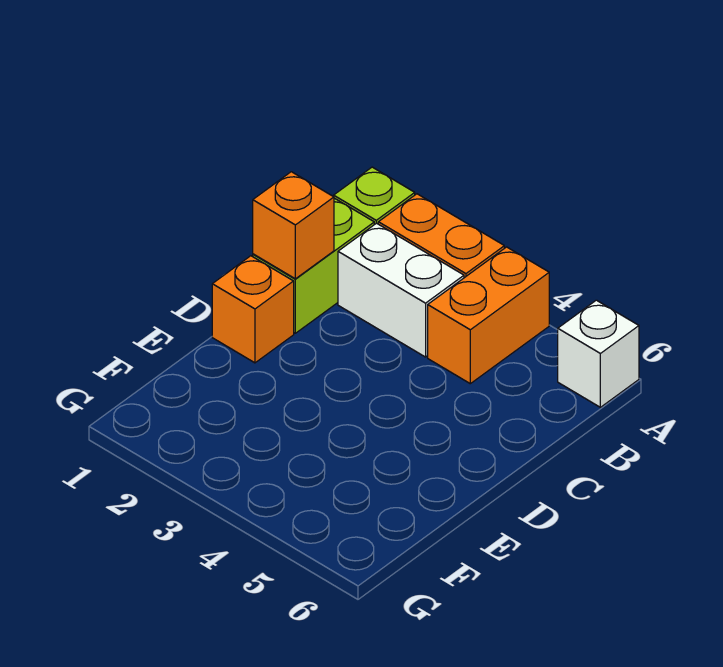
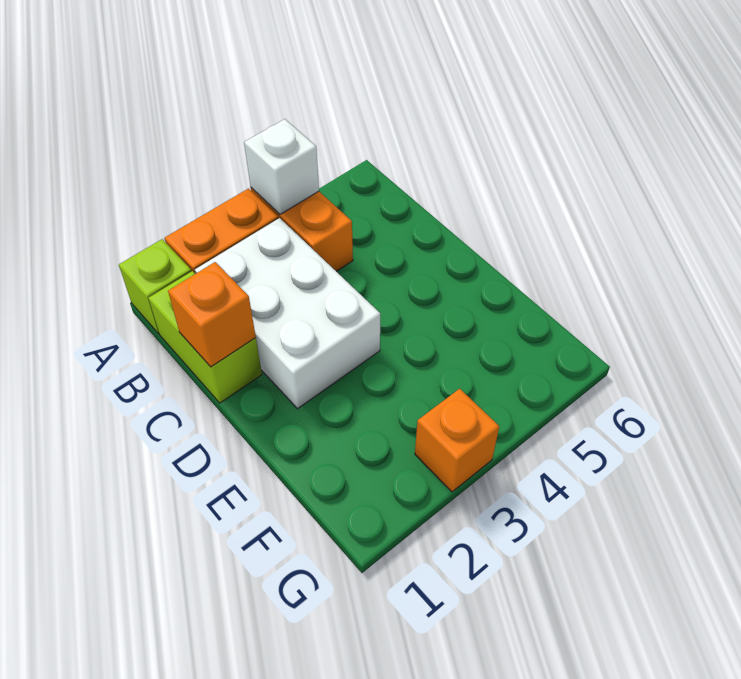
white 1x1 brick [558,300,639,407] -> white 1x1 brick moved to [244,119,319,214]
white 1x2 brick [338,223,464,357] -> white 2x3 brick [195,218,380,409]
orange 1x1 brick [212,256,294,363] -> orange 1x1 brick moved to [415,389,499,492]

